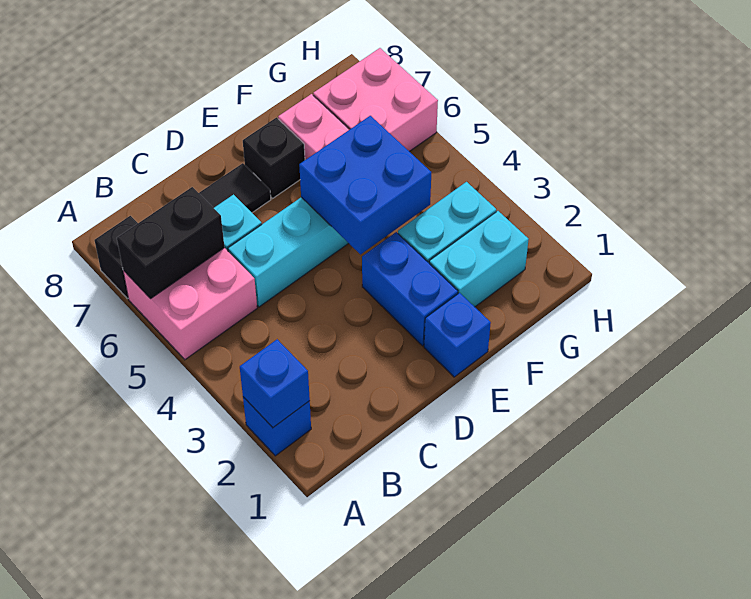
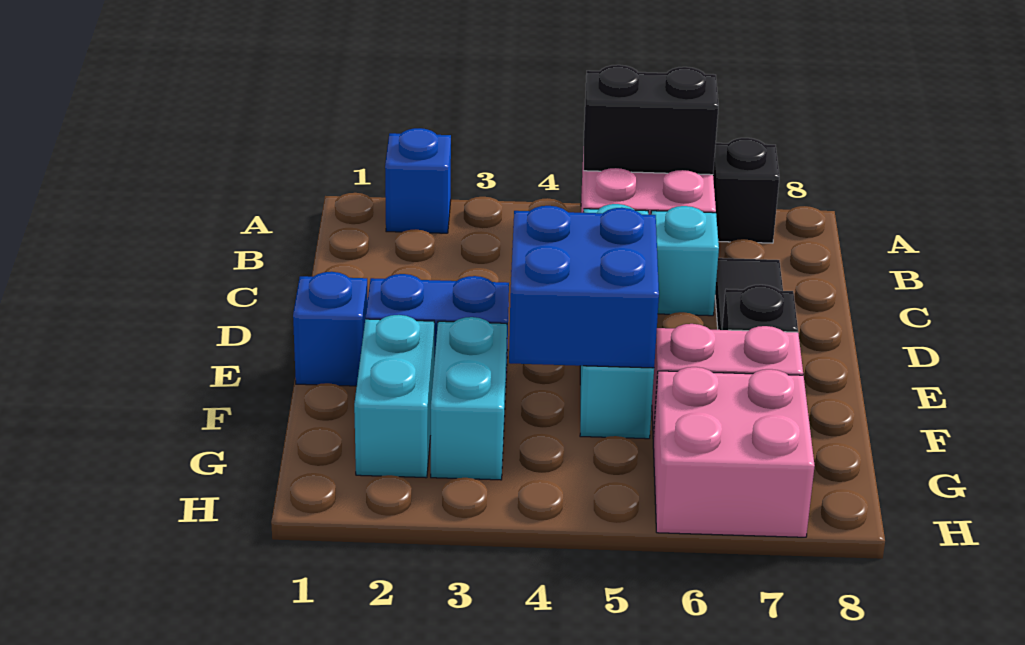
blue 1x1 brick [240,339,310,427] -> none
black 1x2 brick [117,187,225,299] -> black 1x2 brick turned to [584,65,718,175]

